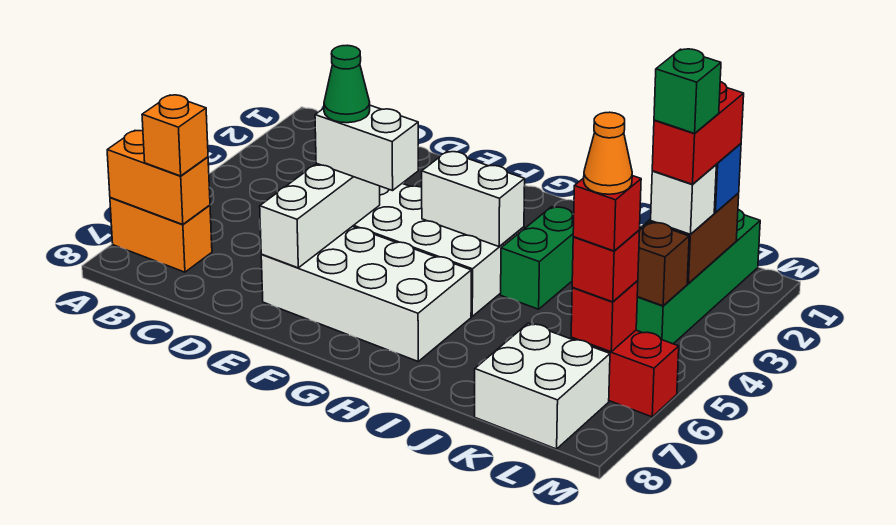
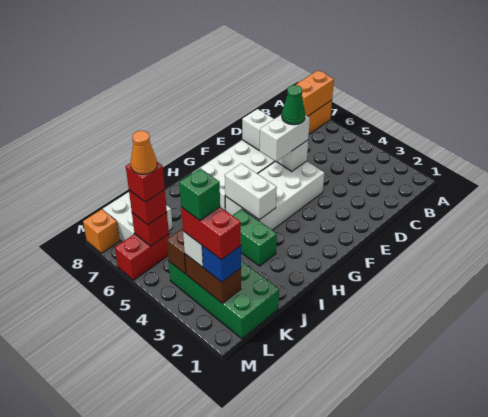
orange 1x1 brick [142,95,208,176] -> orange 1x1 brick moved to [83,209,120,253]
white 1x2 brick [422,151,525,247] -> white 1x2 brick turned to [225,163,277,220]

